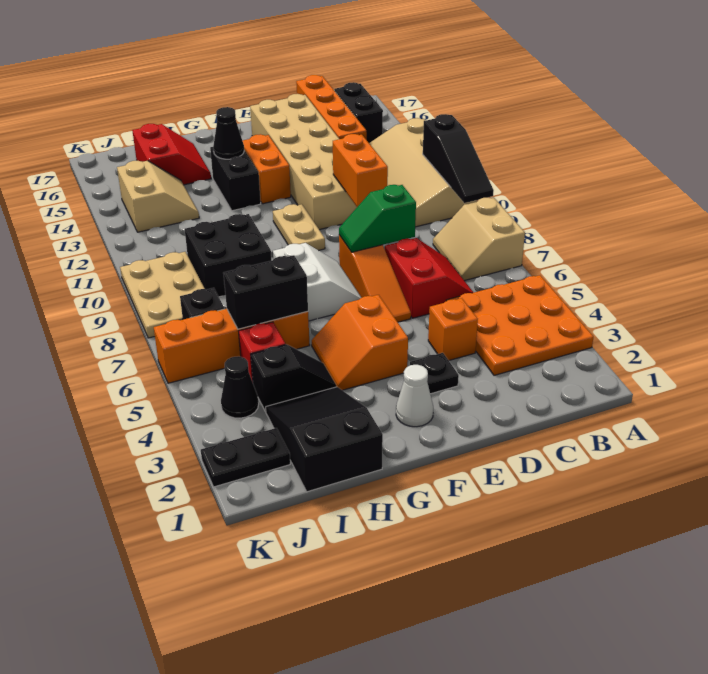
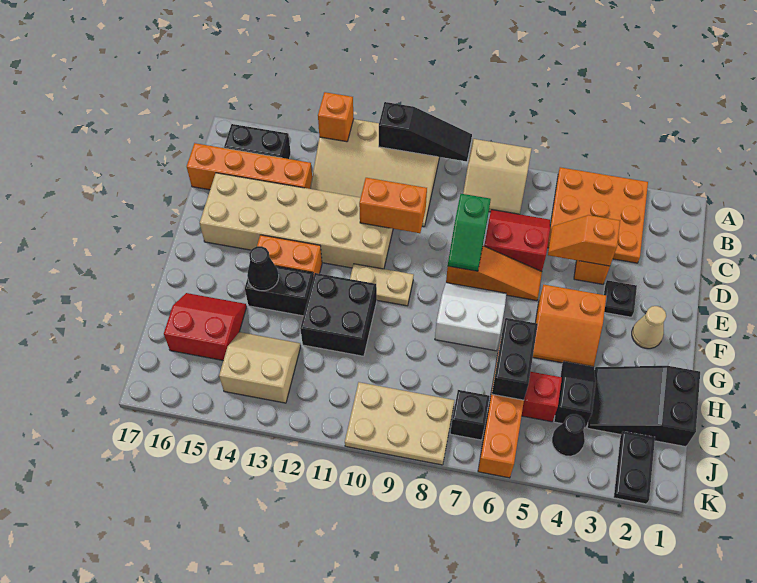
none -> orange 1x1 brick [318,92,354,142]
none -> orange 1x2 slope [548,215,620,266]
white 1x1 cone [396,365,433,427] -> tan 1x1 cone [632,306,666,349]
black 2x2 brick [185,214,271,297] -> black 2x2 brick moved to [300,273,377,356]

